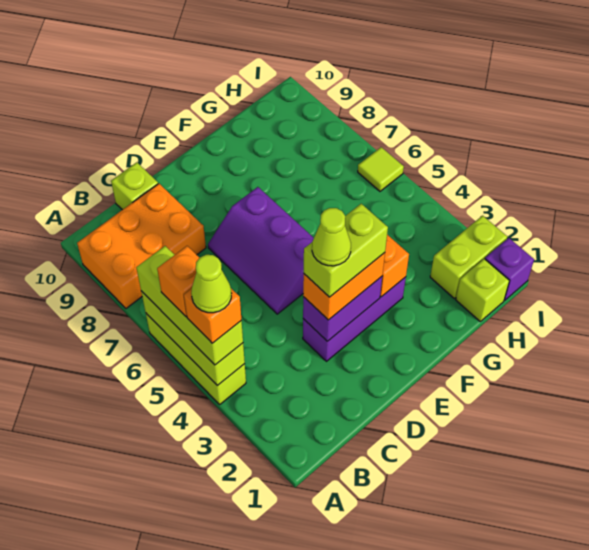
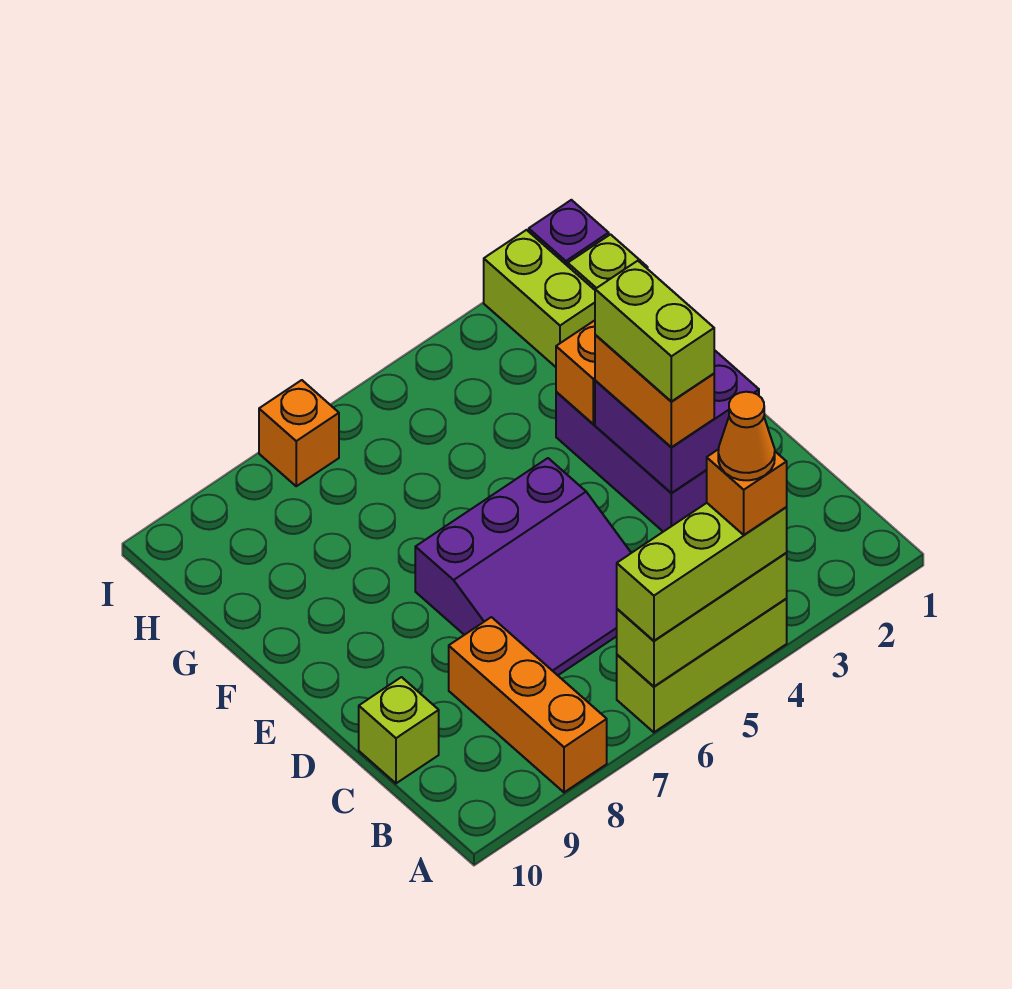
lime 1x1 cone [191,255,232,313] -> orange 1x1 cone [718,392,775,480]
orange 1x1 brick [157,246,199,317] -> orange 1x1 brick moved to [259,380,339,486]
orange 2x3 brick [77,184,206,308] -> orange 1x3 brick [449,617,607,792]
purple 1x2 brick [303,277,382,341] -> purple 2x2 brick [595,350,759,493]
lime 1x1 cone [312,208,351,266] -> none
purple 2x3 slope [208,187,314,314] -> purple 3x3 slope [415,458,631,675]
lime 1x1 tile [358,147,404,191] -> none

